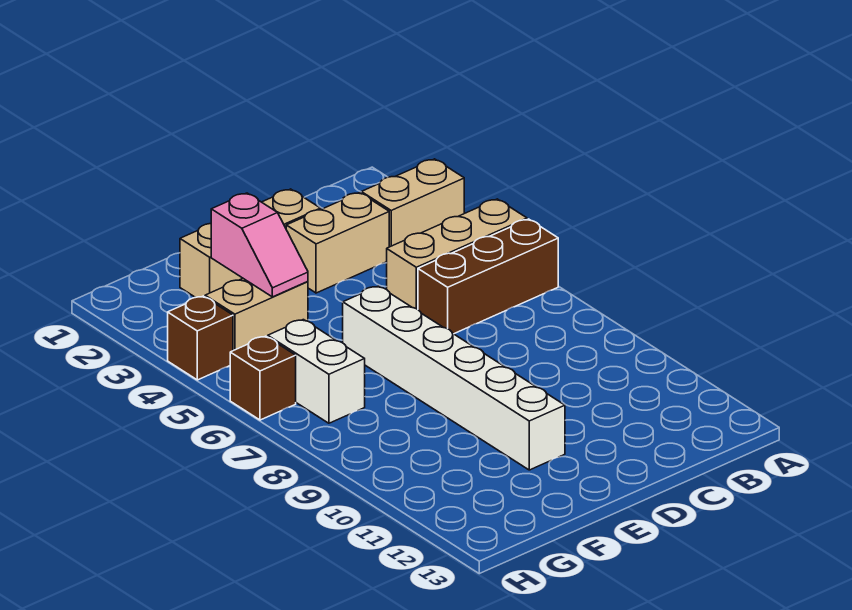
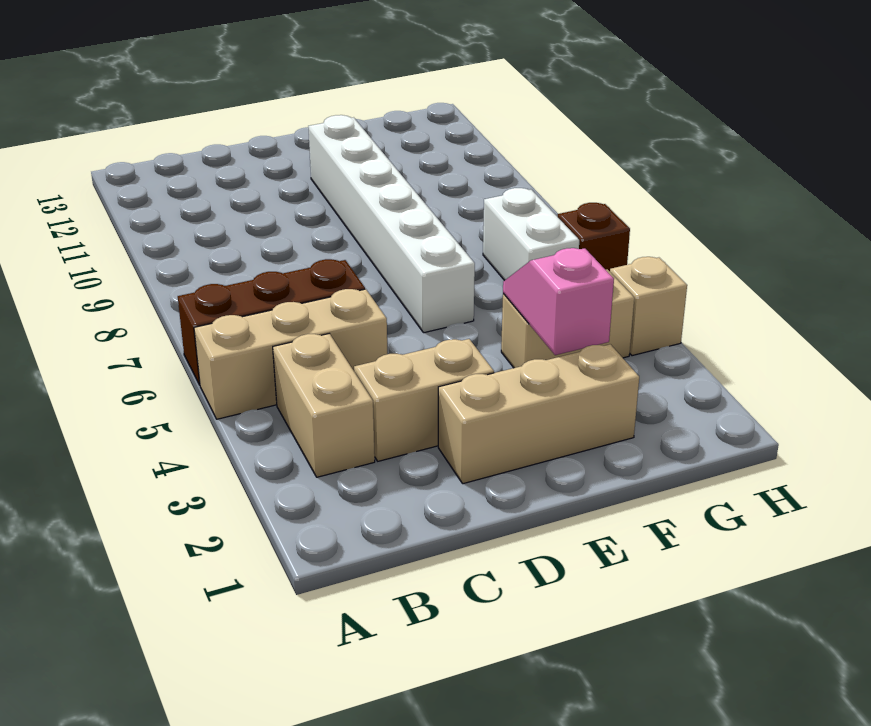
tan 1x2 brick [361,159,464,247] -> tan 1x2 brick turned to [273,334,375,477]
brown 1x1 brick [168,296,233,380] -> tan 1x1 brick [610,257,687,356]

